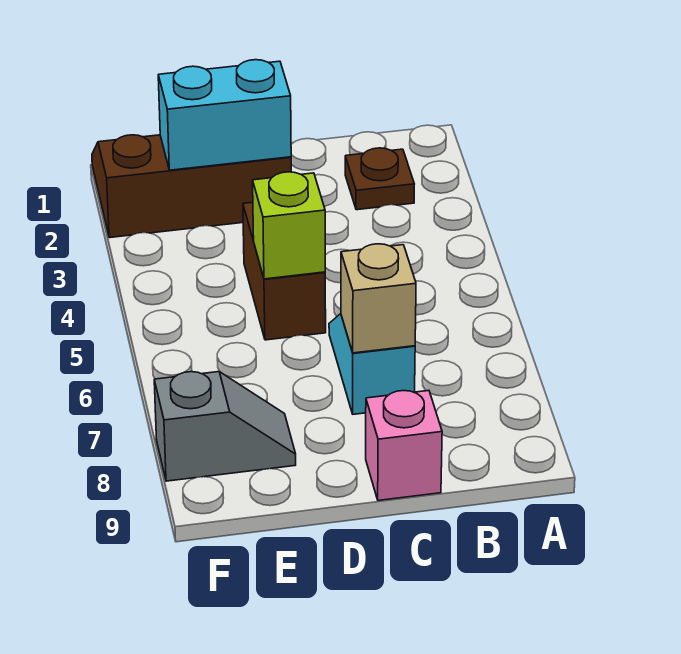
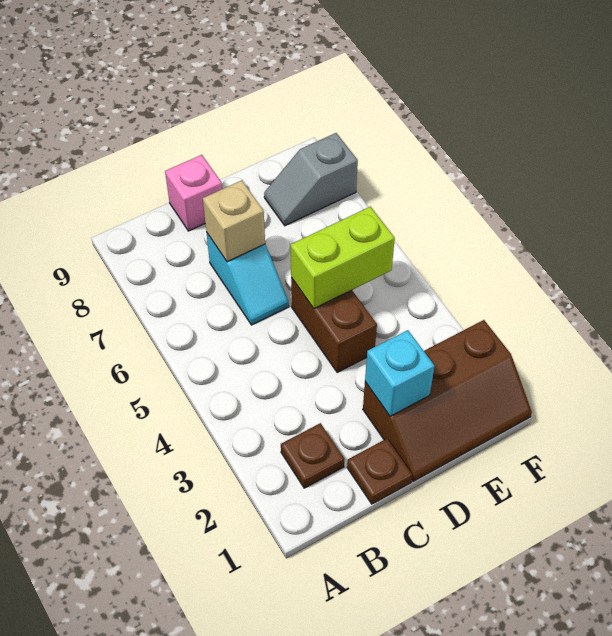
none -> brown 1x1 plate [347,439,412,504]
cyan 1x2 brick [158,60,291,170] -> cyan 1x1 brick [365,330,434,416]
lime 1x1 brick [253,172,325,279] -> lime 1x2 brick [291,207,395,308]

